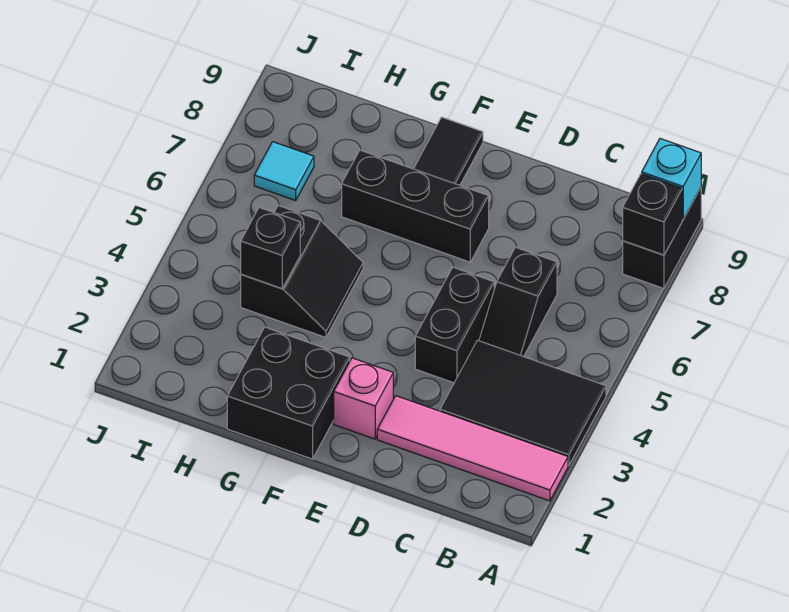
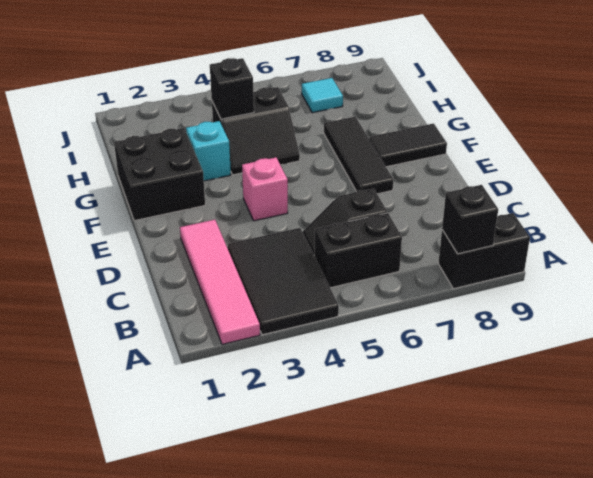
cyan 1x1 brick [642,139,701,220] -> cyan 1x1 brick moved to [186,121,231,181]
black 1x2 brick [415,267,494,383] -> black 1x2 brick moved to [314,213,402,288]
pink 1x1 brick [334,358,393,439] -> pink 1x1 brick moved to [242,158,288,221]
black 1x3 brick [342,150,489,262] -> black 1x3 tile [324,117,393,194]

